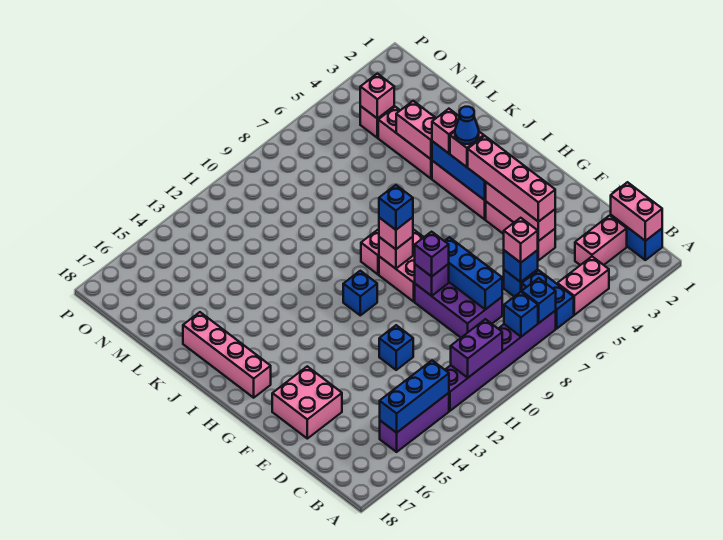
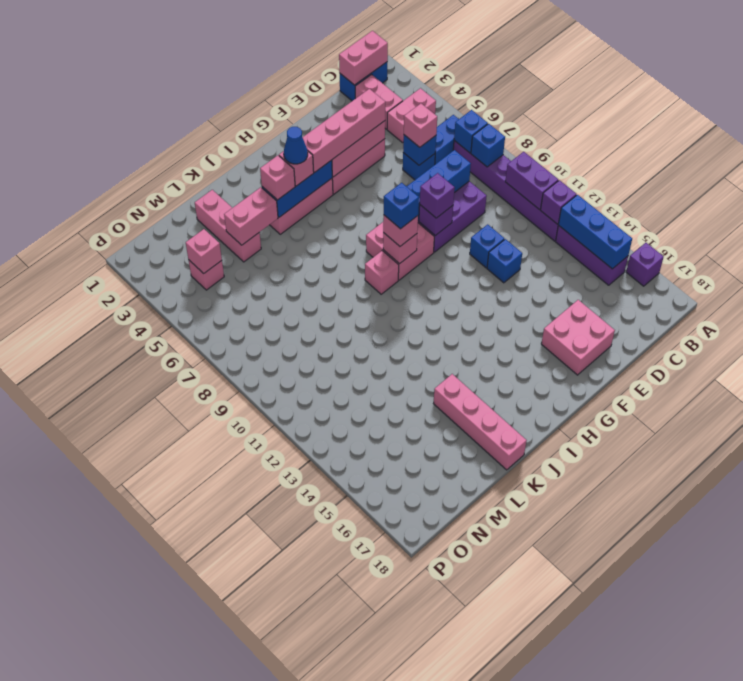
none -> purple 1x1 brick [626,243,664,286]
pink 1x2 brick [557,257,609,315] -> pink 1x2 brick turned to [387,88,436,143]
none -> purple 1x1 brick [541,180,577,224]
blue 1x1 brick [343,271,377,315] -> blue 1x1 brick moved to [470,224,504,268]
pink 1x4 brick [183,312,271,398] -> pink 1x4 brick turned to [434,374,527,470]
pink 1x3 brick [378,107,432,179] -> pink 1x3 brick turned to [195,190,261,262]

